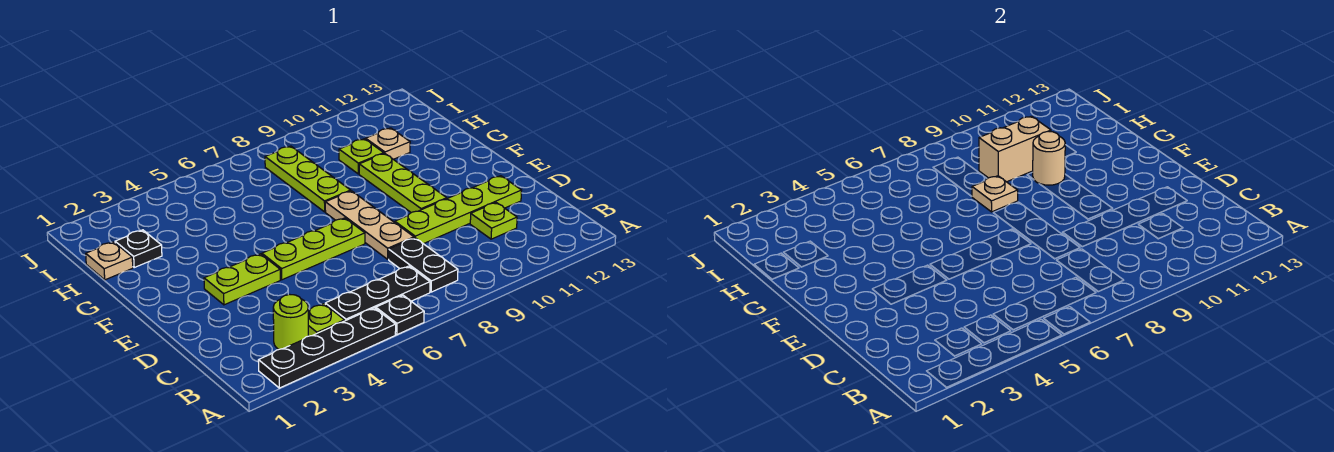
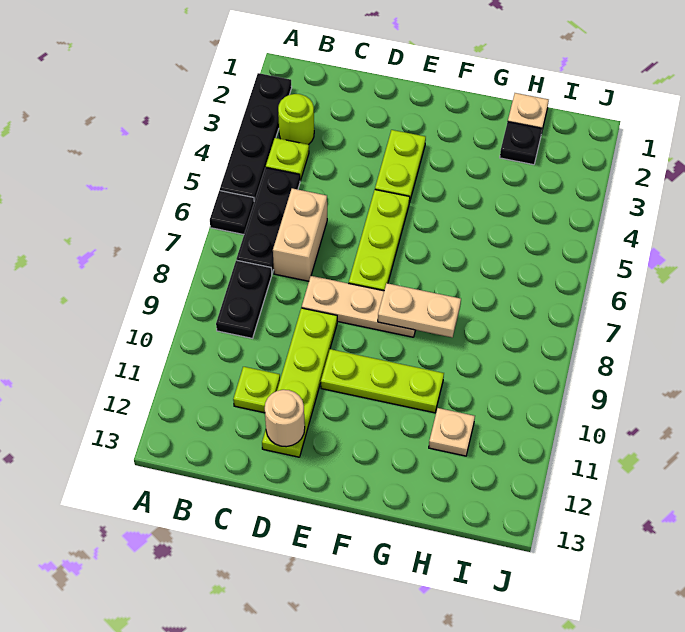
black 1x2 plate [389,238,458,292] -> black 1x2 plate turned to [216,260,272,338]
lime 1x3 plate [265,146,351,212] -> none
tan 1x1 plate [972,176,1018,212] -> tan 1x2 plate [378,283,461,337]
tan 1x1 round brick [1033,131,1065,185] -> tan 1x1 round brick moved to [265,390,305,447]
tan 1x2 brick [979,116,1051,182] -> tan 1x2 brick moved to [273,188,327,281]
lime 1x1 plate [339,139,384,174] -> none

